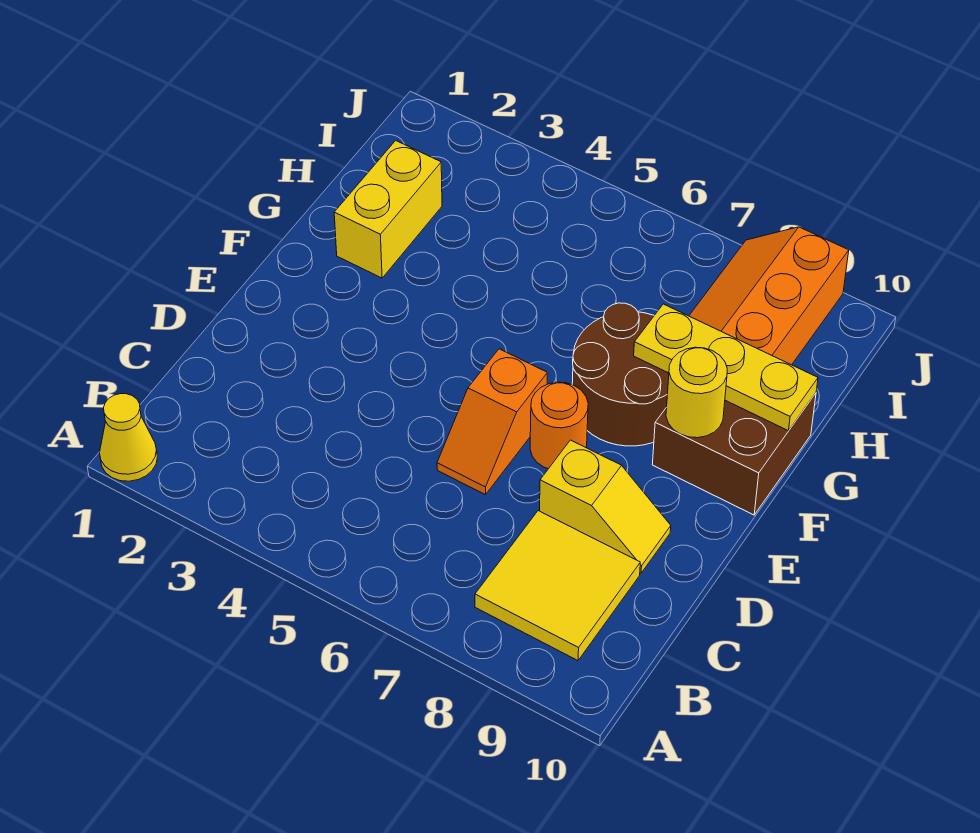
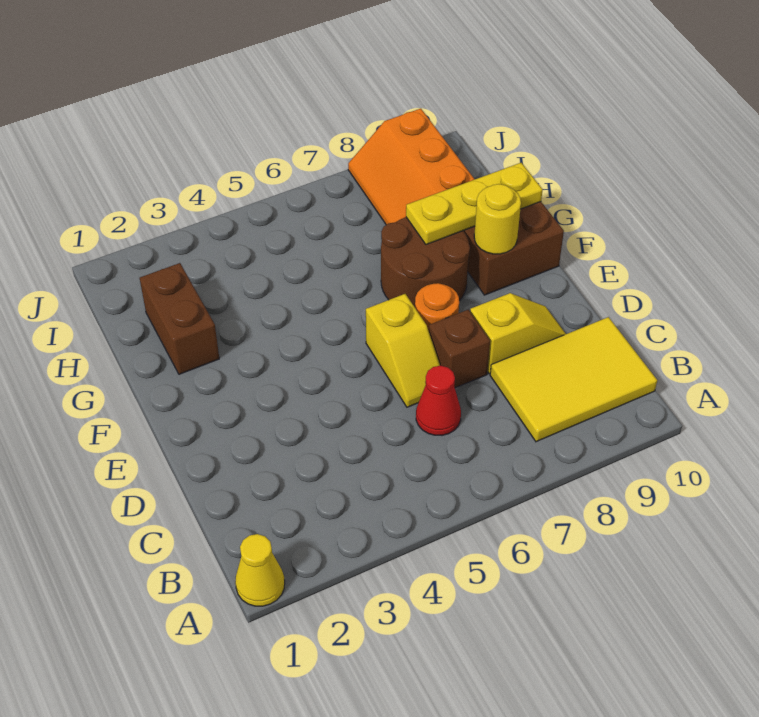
yellow 2x2 tile [475,511,640,661] -> yellow 2x3 tile [490,317,657,442]
none -> red 1x1 cone [416,366,461,435]
orange 1x2 slope [437,349,547,495] -> yellow 1x2 slope [366,294,440,407]
none -> brown 1x1 brick [429,310,490,388]
yellow 1x2 brick [334,141,442,278] -> brown 1x2 brick [140,263,219,374]

